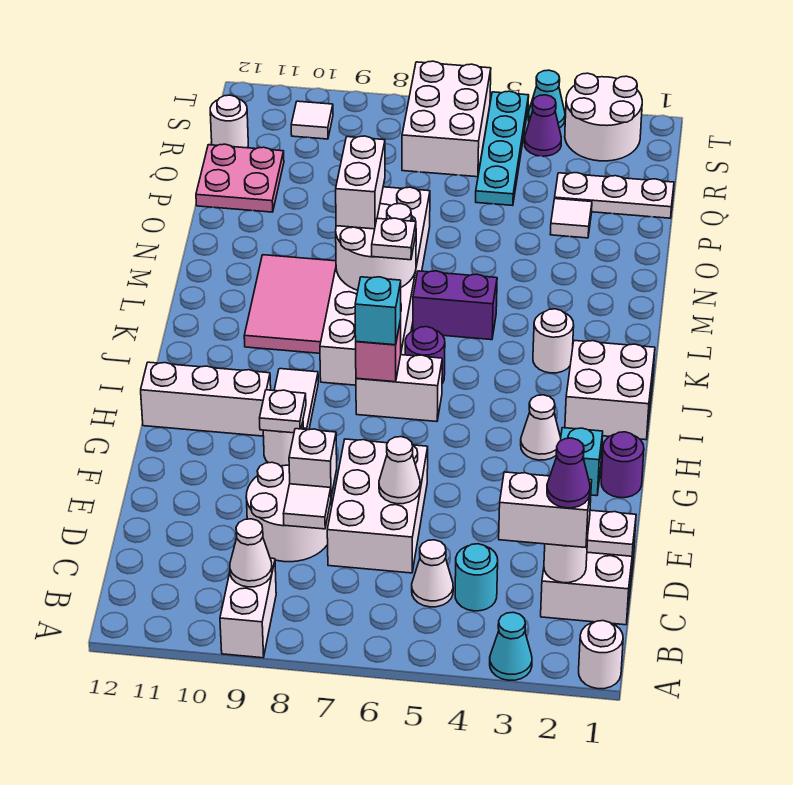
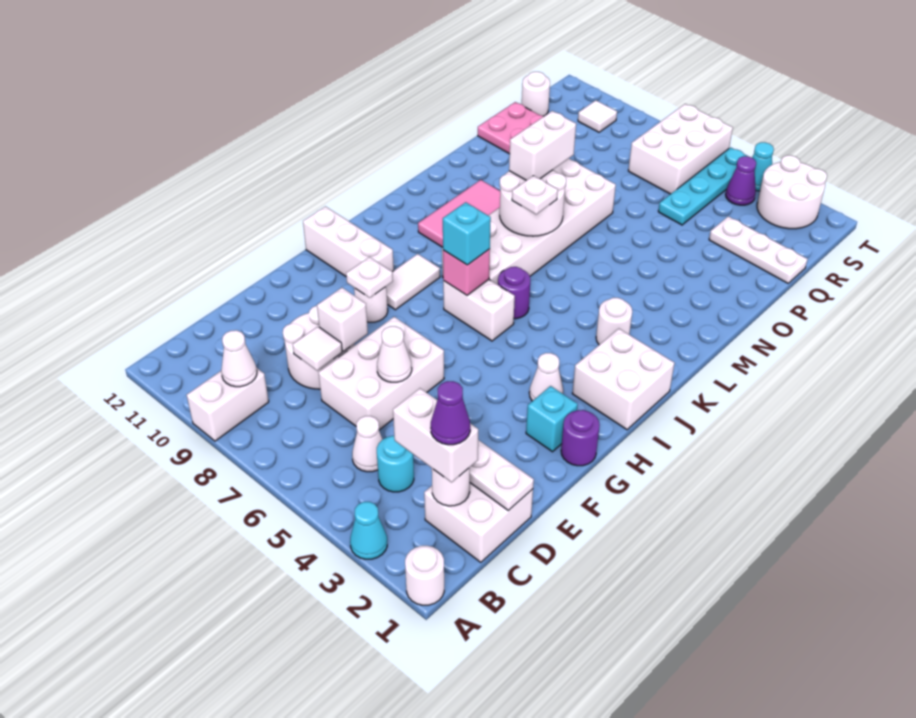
purple 1x2 brick [413,271,497,340] -> none
white 1x1 tile [550,199,592,238] -> none

